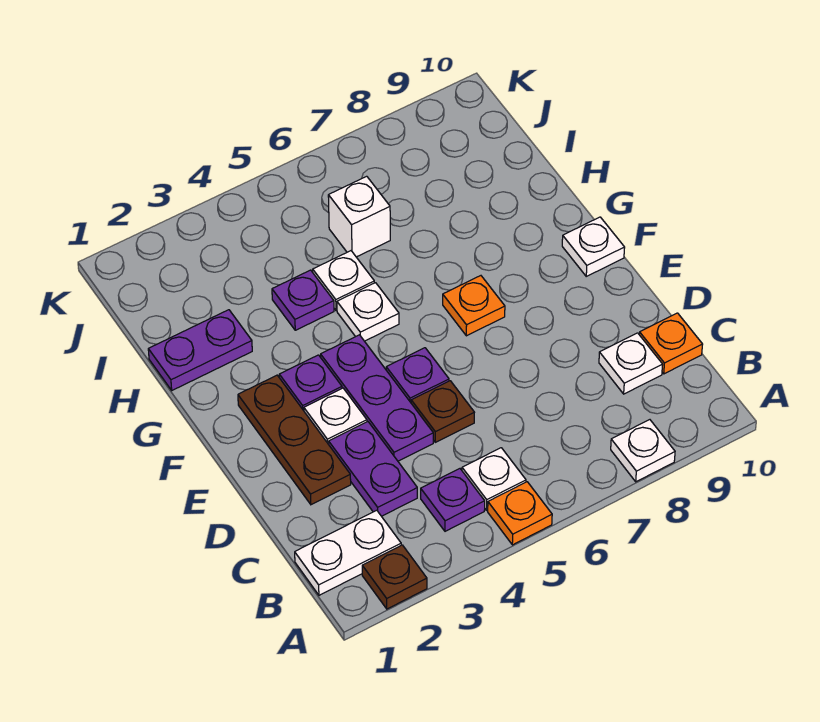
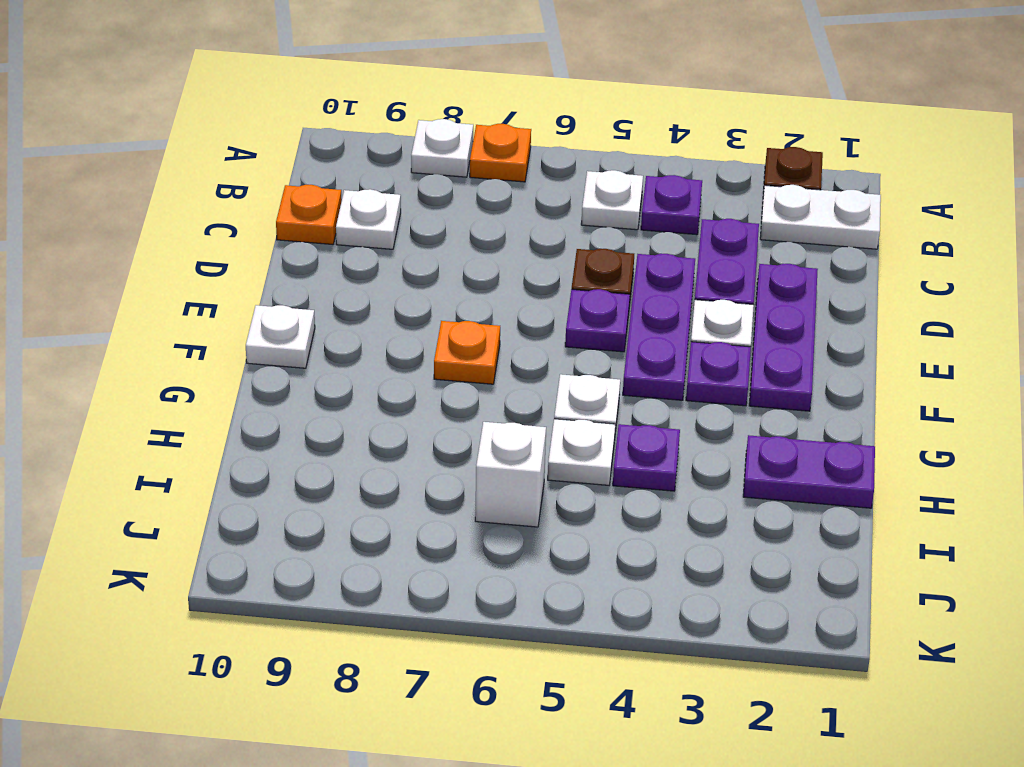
orange 1x1 plate [488,482,552,545] -> orange 1x1 plate moved to [470,124,531,182]
brown 1x3 plate [238,375,351,505] -> purple 1x3 plate [749,264,818,411]

